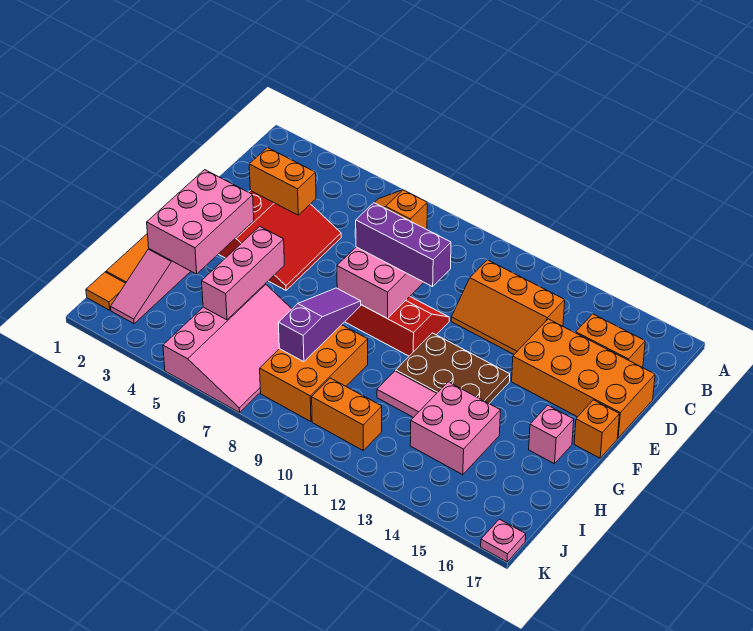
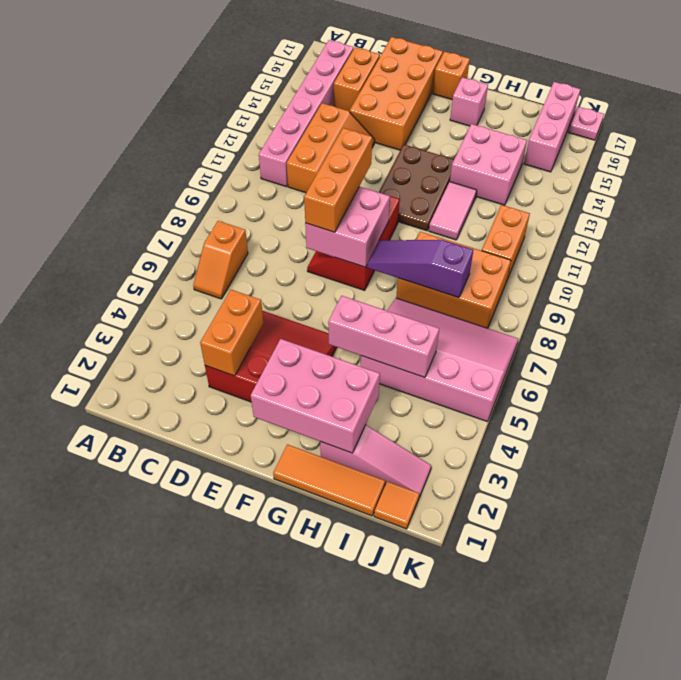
none -> pink 1x6 brick [259,40,354,187]
purple 1x3 brick [356,203,451,287] -> orange 1x3 brick [304,128,372,232]
none -> pink 1x3 brick [524,82,580,172]

